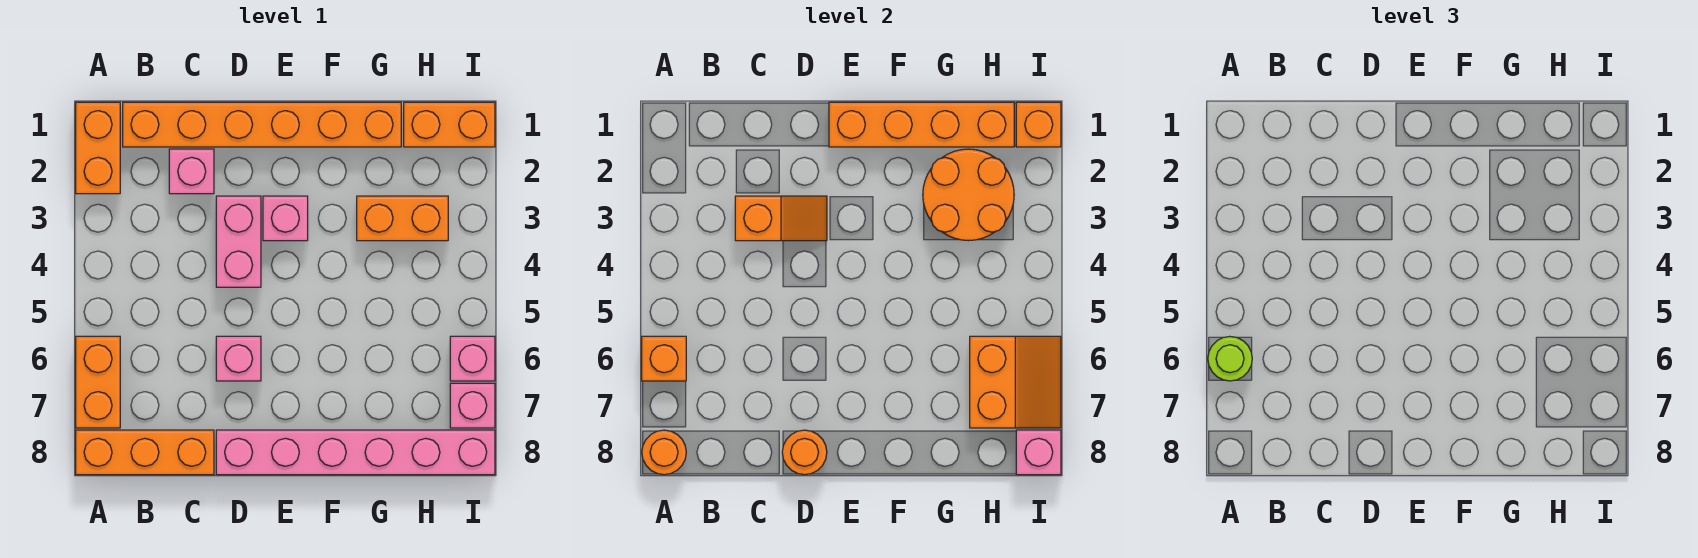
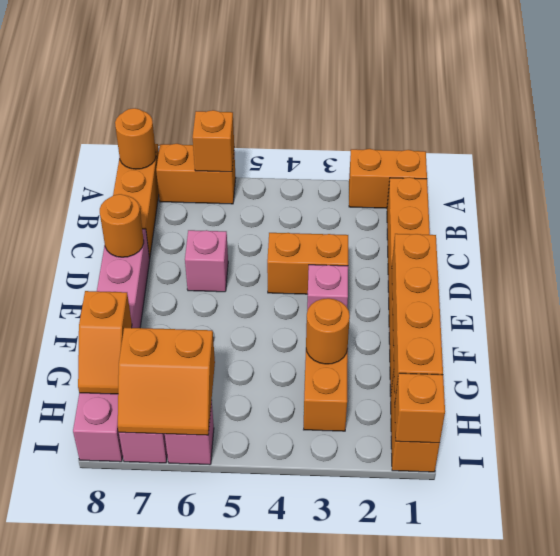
lime 1x1 round brick [1208,337,1252,381] -> none
pink 1x1 brick [169,149,214,194] -> none
orange 1x2 slope [735,196,827,241] -> orange 1x2 slope moved to [78,291,132,394]
pink 1x2 brick [216,196,261,287] -> orange 1x2 brick [267,233,348,294]
orange 2x2 round brick [923,149,1014,241] -> orange 1x1 round brick [306,298,350,364]
pink 1x1 brick [1016,430,1061,475] -> none

